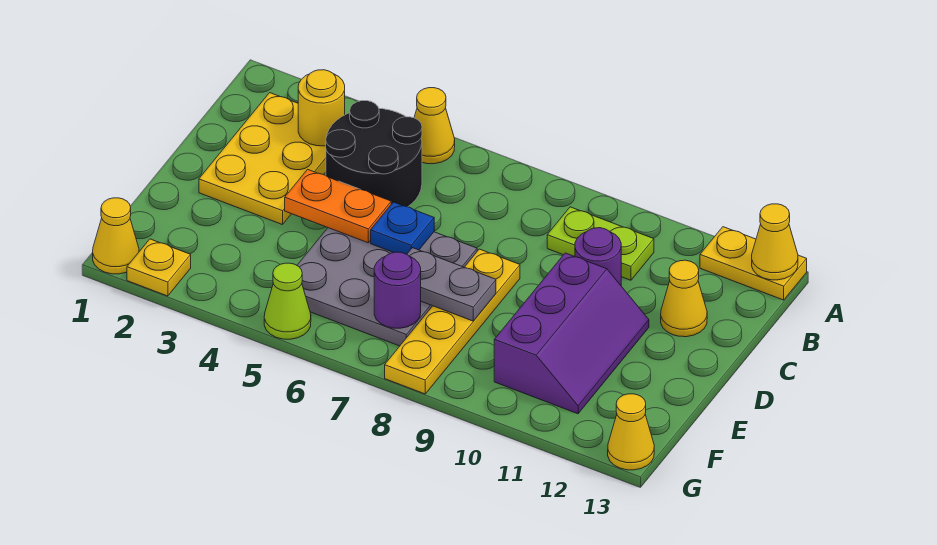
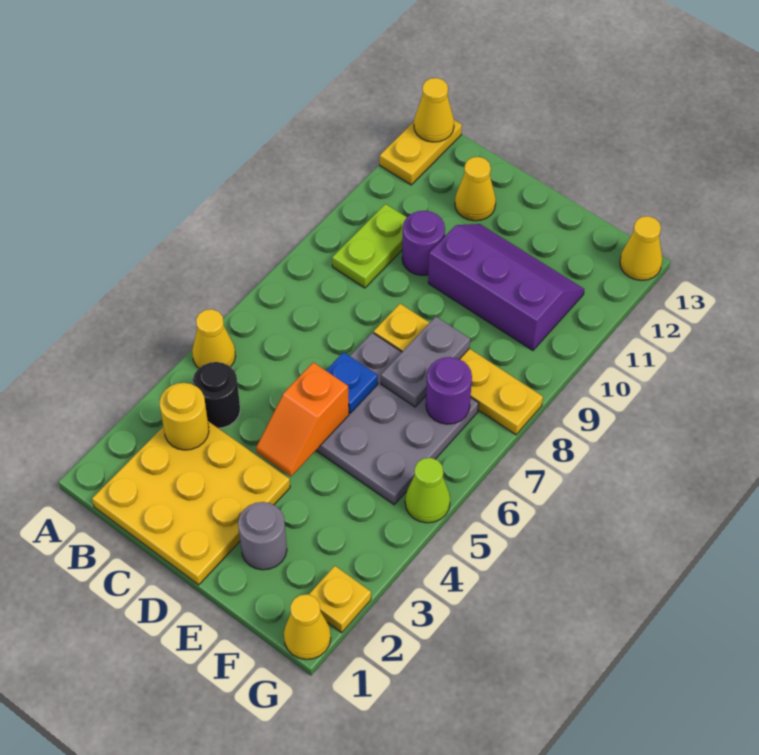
yellow 2x3 plate [199,93,326,225] -> yellow 3x3 plate [92,421,290,585]
black 2x2 round brick [326,101,422,207] -> black 1x1 round brick [193,362,240,428]
orange 1x2 plate [285,169,391,243] -> orange 1x2 slope [256,362,349,476]
none -> grey 1x1 round brick [238,502,287,570]

